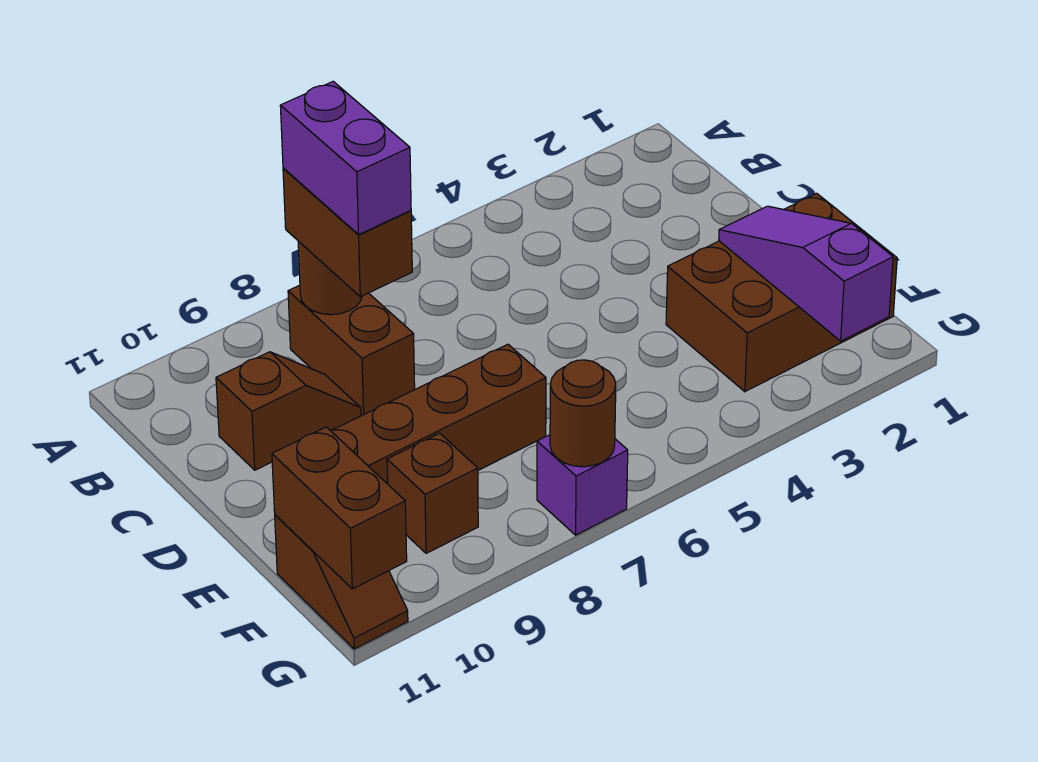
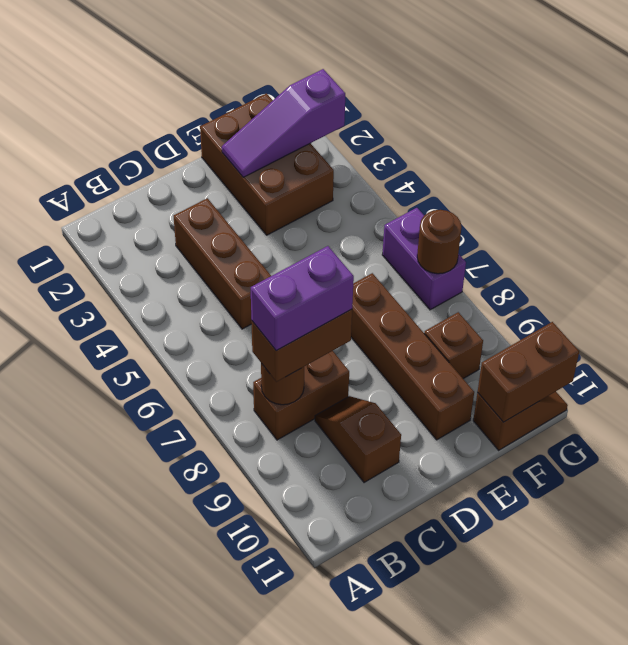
none -> brown 1x3 brick [174,198,271,329]
purple 1x1 brick [537,435,628,535] -> purple 1x2 brick [382,208,466,310]

